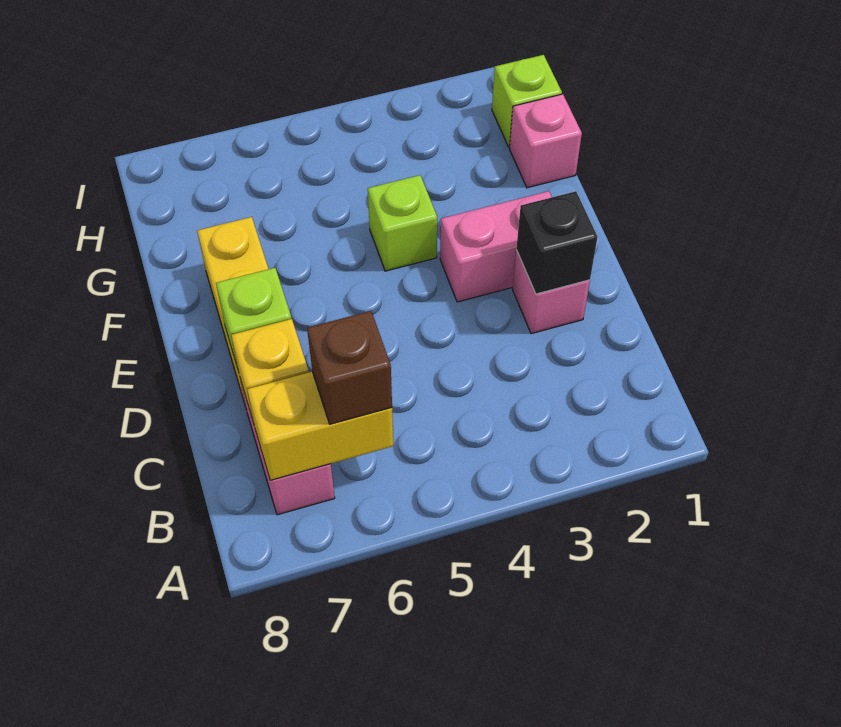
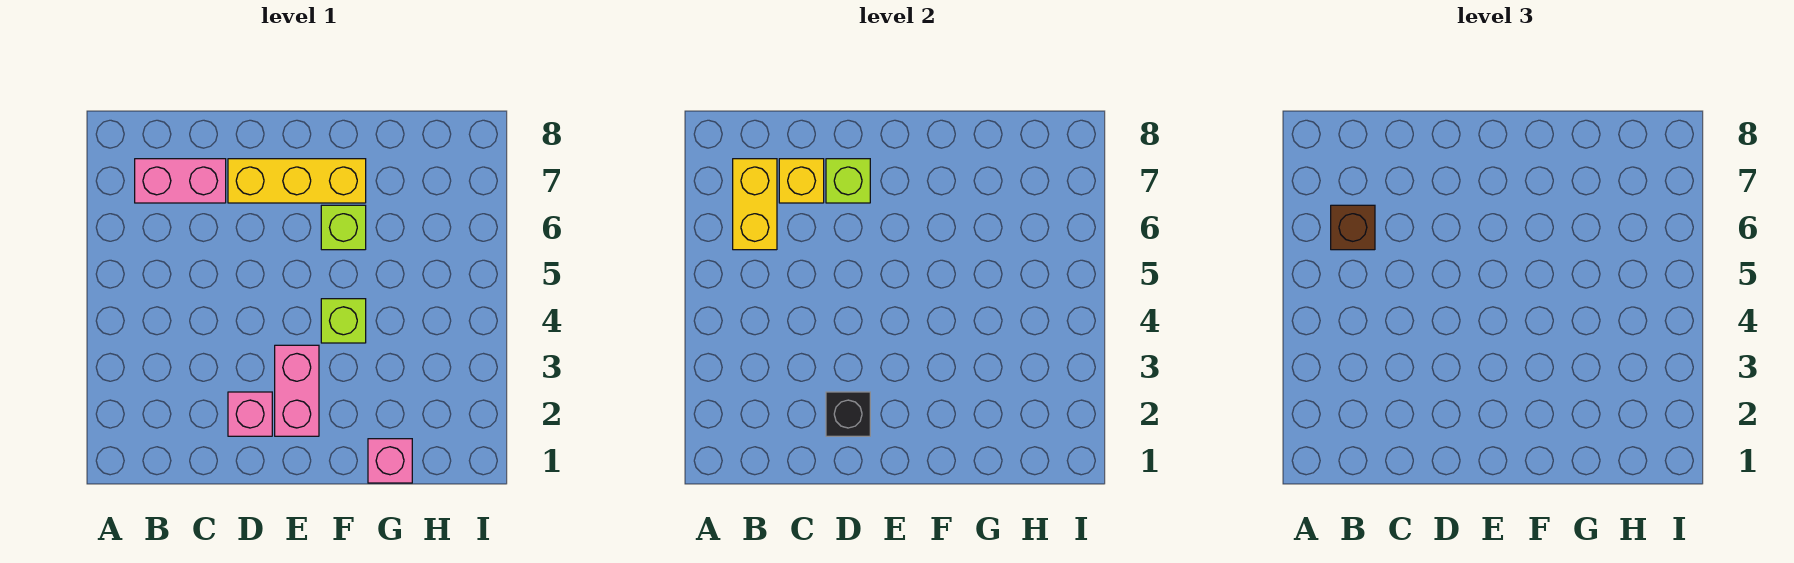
lime 1x1 brick [492,55,562,147] -> lime 1x1 brick moved to [321,205,366,250]

